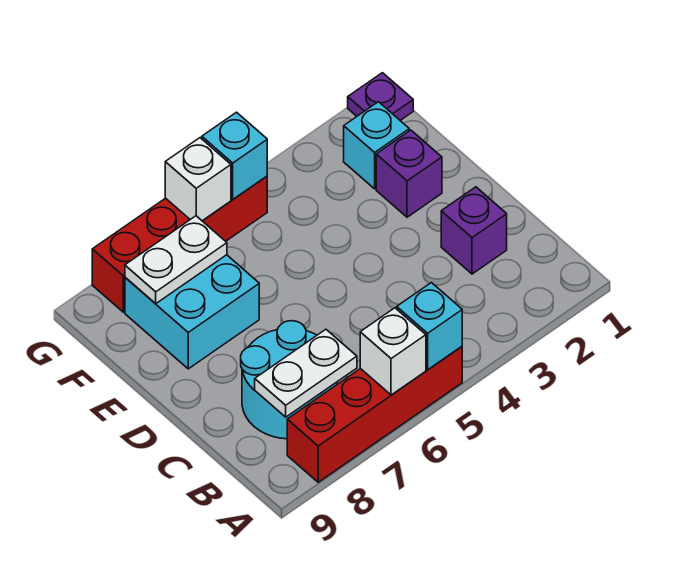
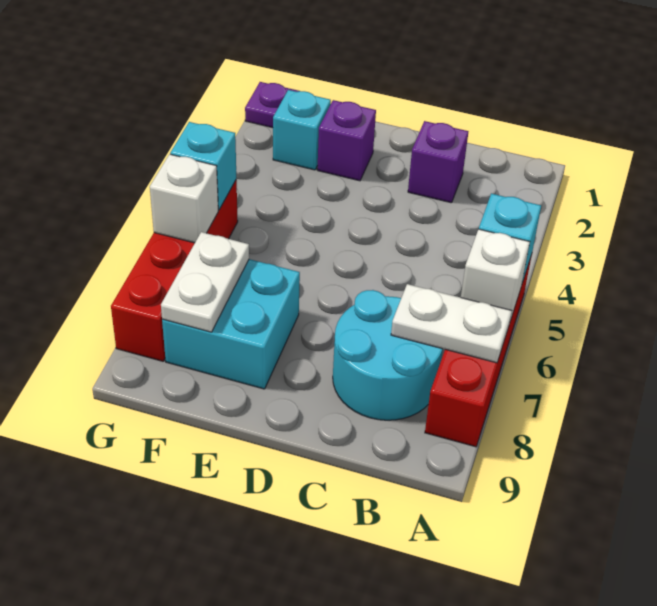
white 1x2 plate [255,329,357,417] -> white 1x2 plate turned to [391,284,512,363]

